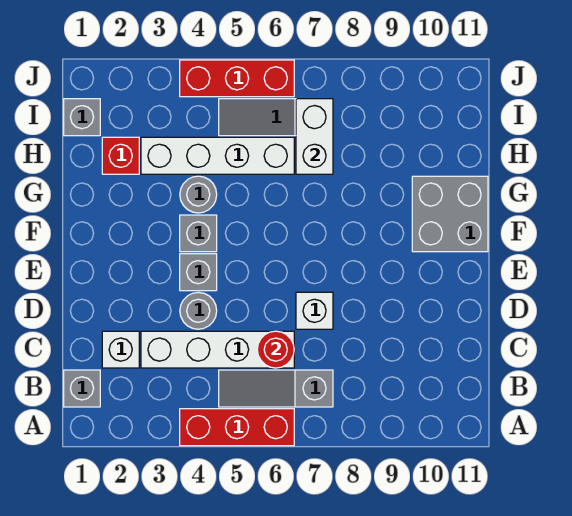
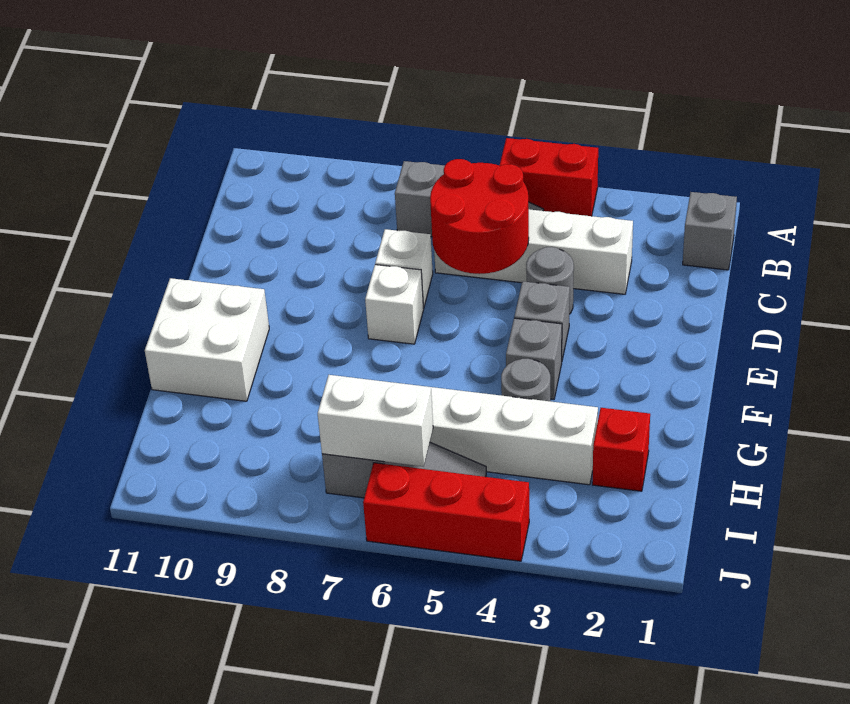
red 1x3 brick [180,409,294,446] -> red 1x2 brick [500,138,598,216]
white 1x1 brick [102,331,139,368] -> white 1x1 brick moved to [365,265,424,344]
red 1x1 round brick [257,331,294,368] -> red 2x2 round brick [430,159,529,274]
grey 2x2 brick [412,176,488,252] -> white 2x2 brick [145,278,269,401]
white 1x2 brick [296,99,333,174] -> white 1x2 brick turned to [318,375,433,467]
grey 1x1 brick [64,99,100,136] -> none

